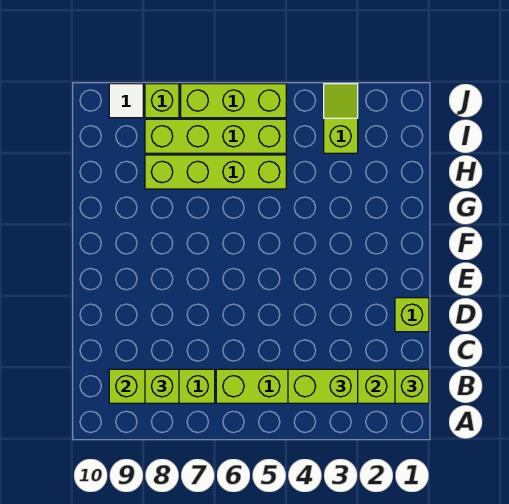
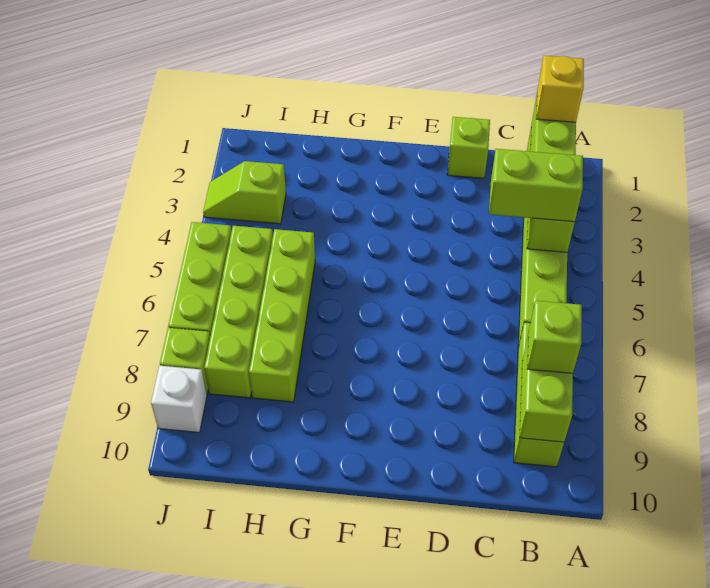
lime 1x1 brick [395,369,429,403] -> yellow 1x1 brick [536,56,584,122]
lime 1x2 brick [288,369,358,403] -> lime 1x2 brick turned to [489,149,583,222]
white 1x1 tile [109,84,143,118] -> white 1x1 brick [151,366,207,432]

